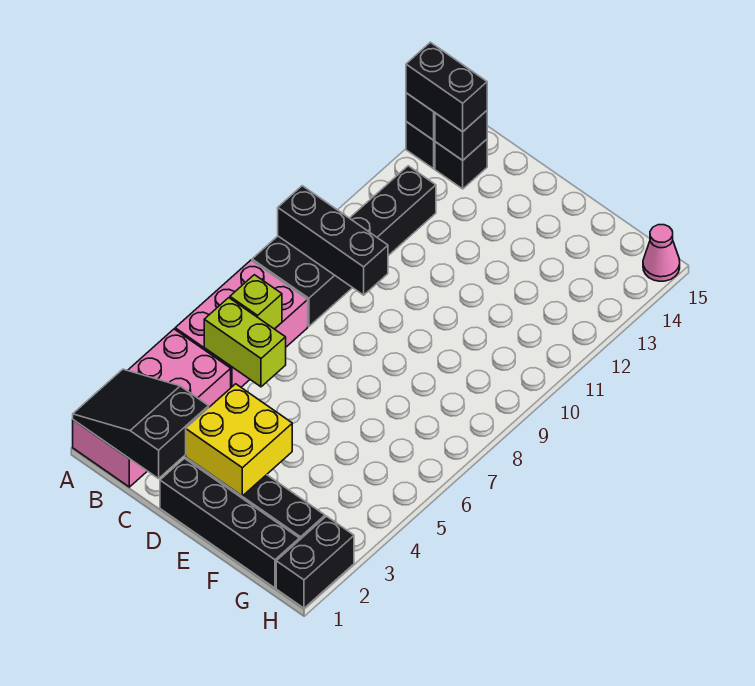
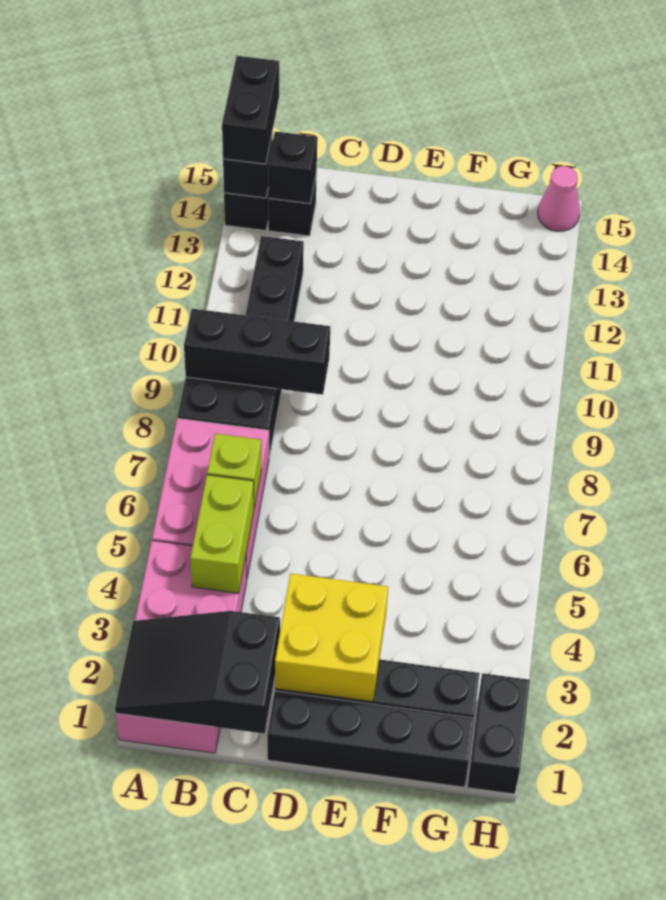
black 1x2 brick [406,42,487,132] -> black 1x2 brick turned to [222,56,279,164]
lime 1x2 brick [204,298,286,387] -> lime 1x2 brick turned to [190,475,254,593]

